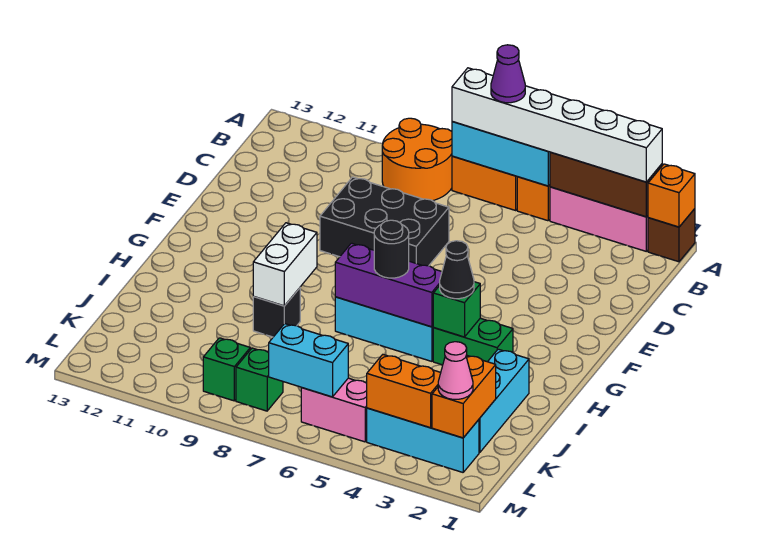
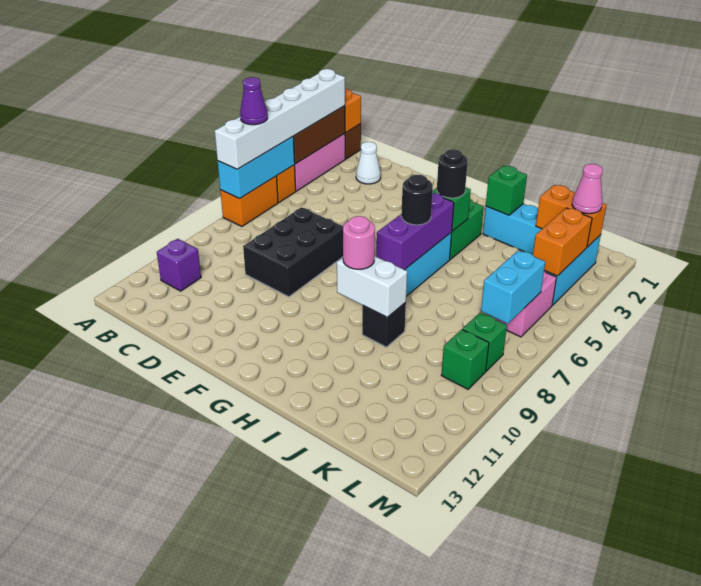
orange 2x2 round brick [382,118,452,201] -> none
none -> purple 1x1 brick [157,239,201,291]
none -> white 1x1 cone [356,142,381,184]
black 1x1 cone [440,241,474,299] -> black 1x1 round brick [437,149,468,198]
none -> pink 1x1 round brick [343,216,375,269]
none -> green 1x1 brick [486,166,527,215]

